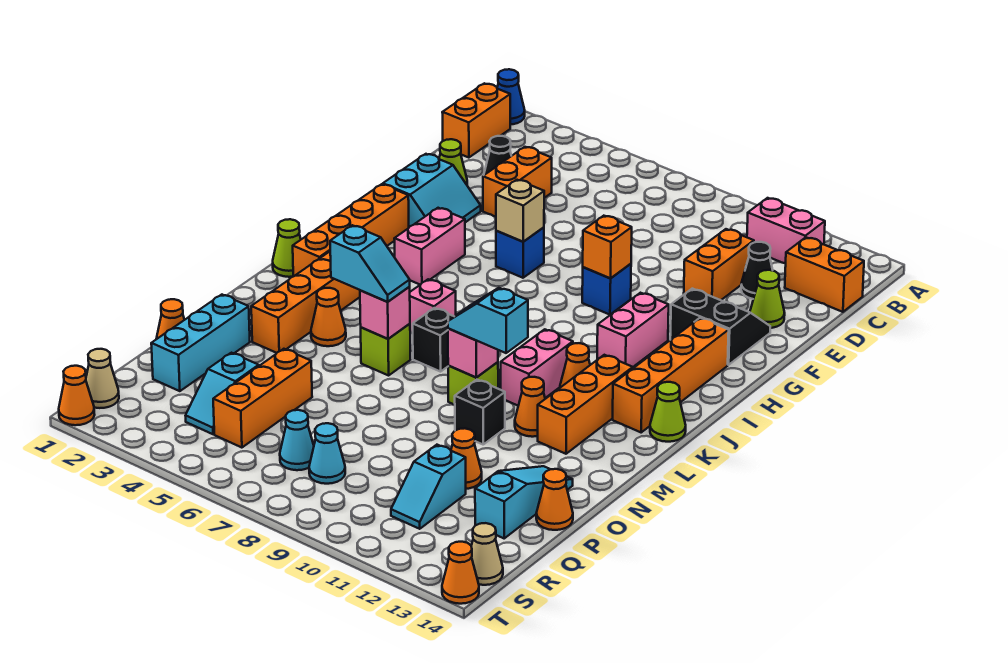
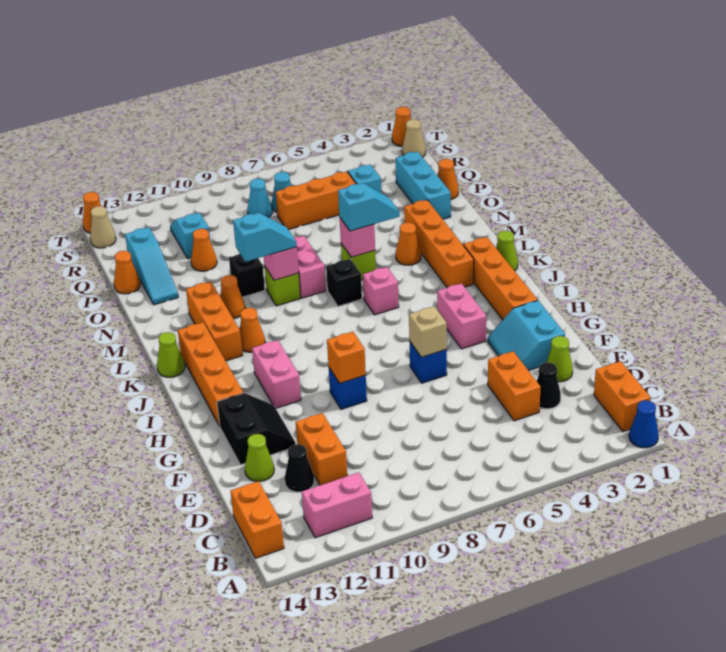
orange 1x2 brick [785,237,864,312] -> orange 1x2 brick turned to [231,481,284,558]
black 2x2 slope [670,289,770,365] -> black 2x2 slope turned to [217,393,296,465]
pink 1x2 brick [501,329,573,406] -> pink 1x2 brick moved to [294,236,326,298]
cyan 1x2 slope [330,225,410,302] -> cyan 1x2 slope turned to [338,183,400,231]
orange 1x3 brick [213,349,312,448] -> orange 1x3 brick turned to [276,172,356,230]

